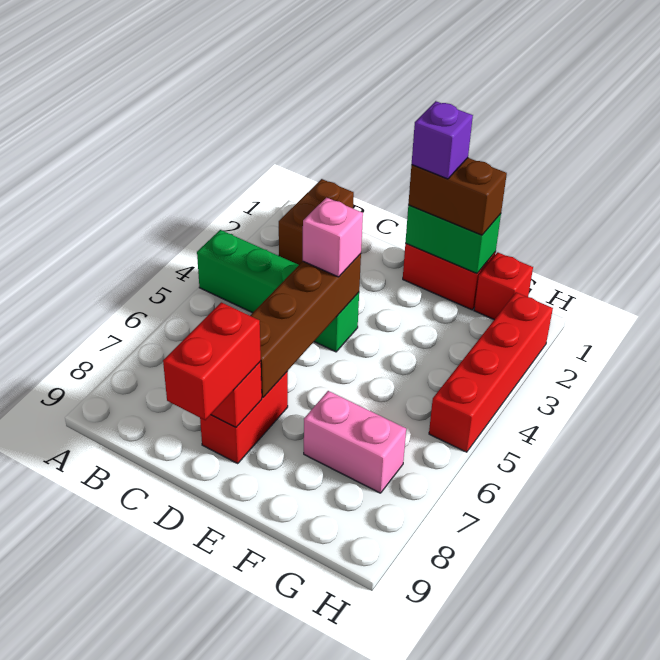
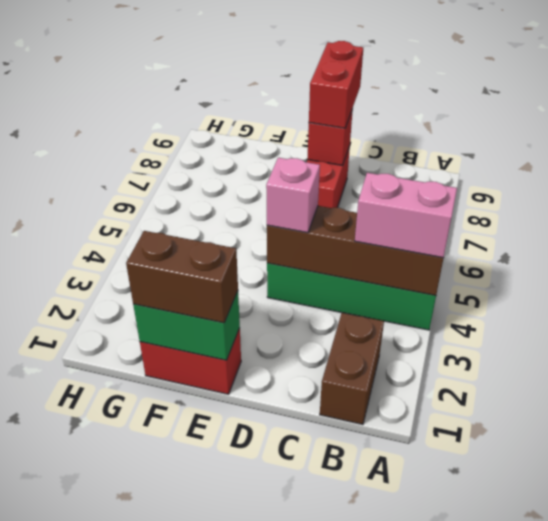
brown 1x4 brick [250,254,361,398] -> brown 1x4 brick turned to [267,206,444,296]
purple 1x1 brick [412,101,473,179] -> none
pink 1x2 brick [304,391,406,493] -> pink 1x2 brick moved to [355,173,457,258]
red 1x1 brick [474,252,533,320] -> none
red 1x4 brick [429,292,553,452] -> none

